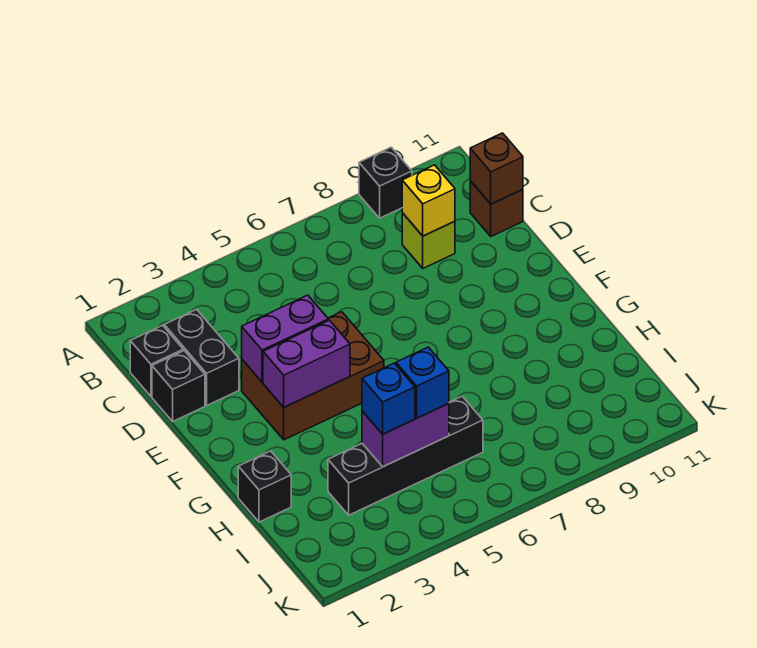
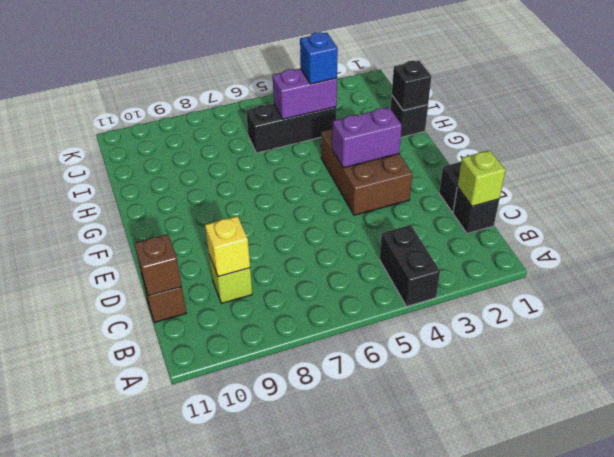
black 1x1 brick [359,147,412,218] -> black 1x1 brick moved to [392,61,431,110]
none -> lime 1x1 brick [457,150,506,206]
black 1x2 brick [164,309,239,405] -> black 1x2 brick moved to [380,225,440,306]
brown 2x3 brick [242,312,384,440] -> brown 2x3 brick turned to [321,129,412,215]
purple 1x2 brick [242,295,328,382] -> none
black 1x4 brick [328,396,483,515] -> black 1x3 brick [246,103,336,153]
blue 1x1 brick [396,347,449,418] -> none

